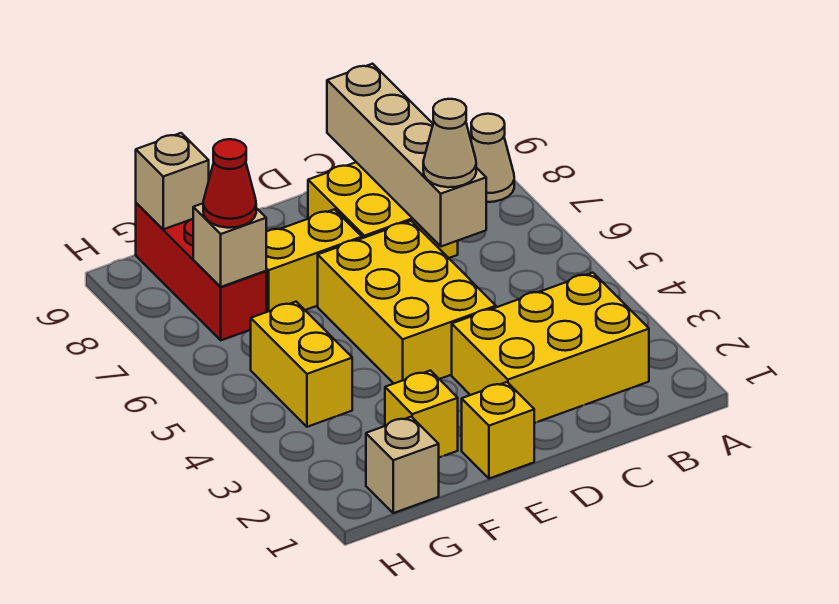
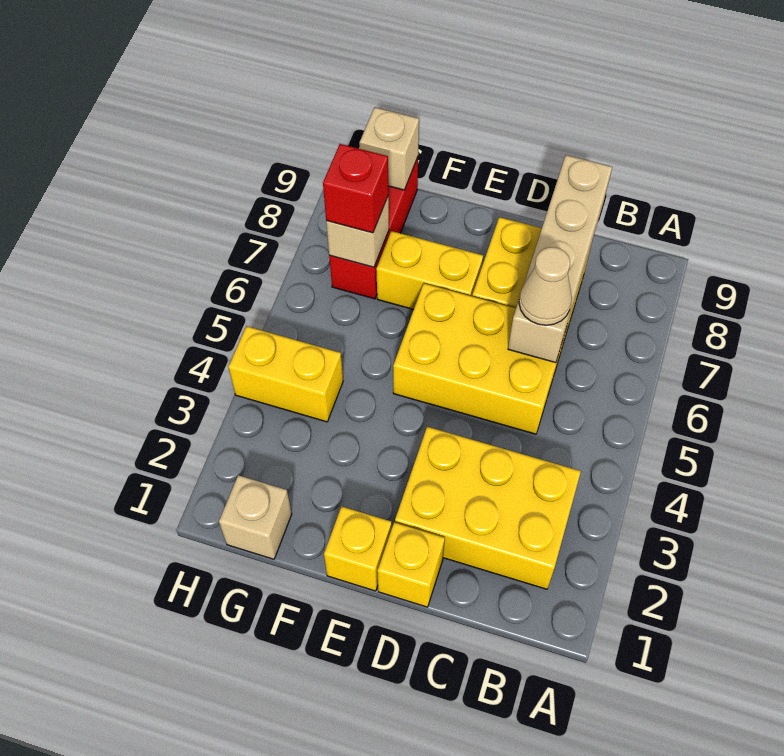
tan 1x1 cone [471,114,514,202] -> none
yellow 2x3 brick [318,221,496,383] -> yellow 2x3 brick turned to [393,283,567,434]
yellow 1x1 brick [385,371,458,457] -> yellow 1x1 brick moved to [377,522,445,607]
yellow 1x2 brick [251,302,352,427] -> yellow 1x2 brick turned to [228,326,343,422]
red 1x1 cone [203,139,256,228] -> red 1x1 brick [323,144,388,233]

